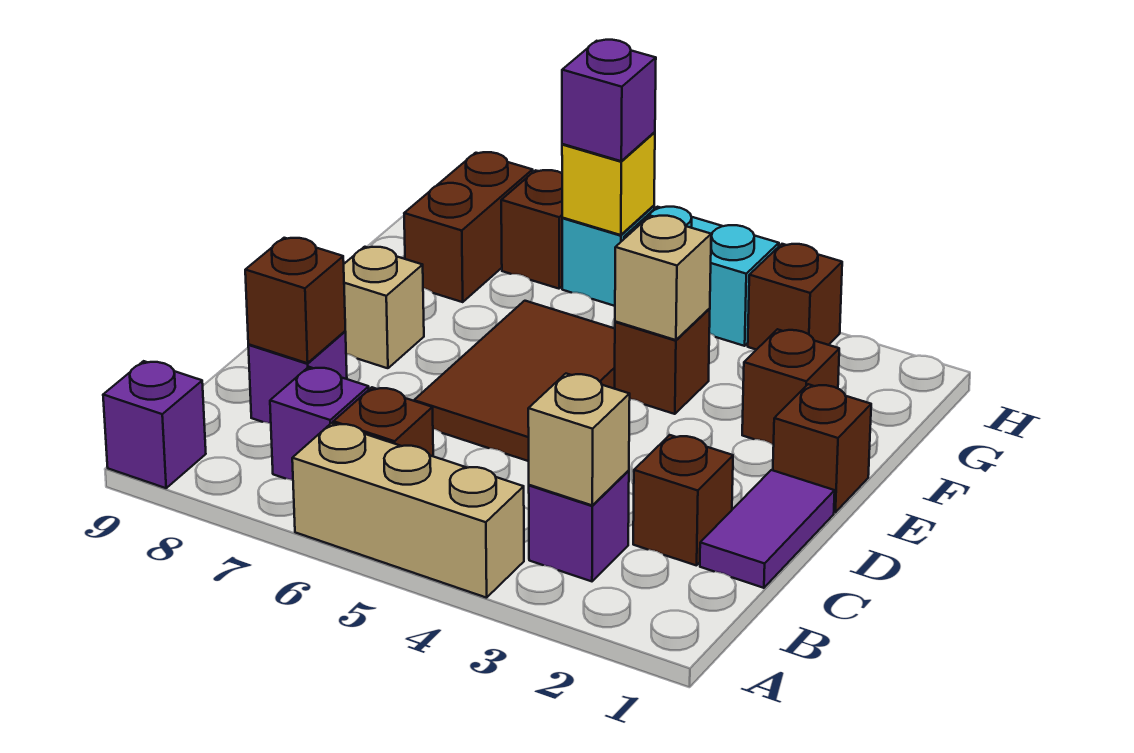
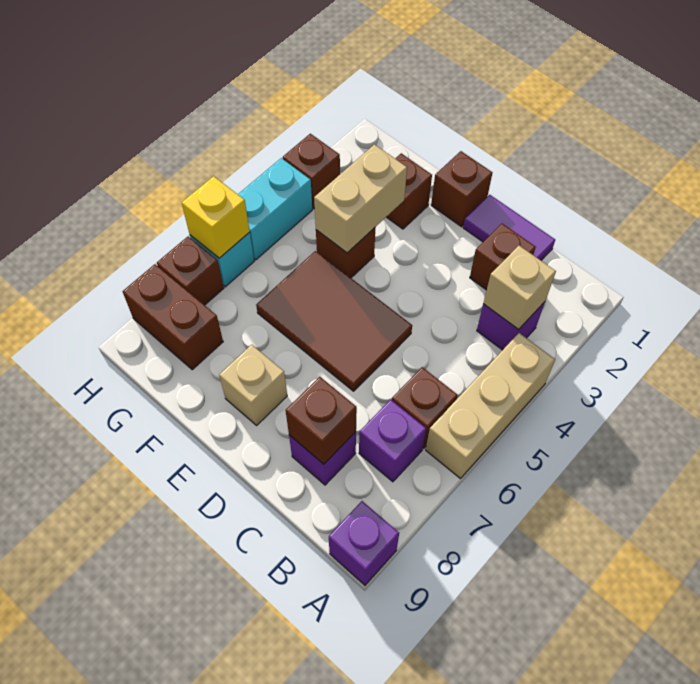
tan 1x1 brick [615,216,711,340] -> tan 1x2 brick [314,145,407,253]
purple 1x1 brick [562,40,656,161] -> none

